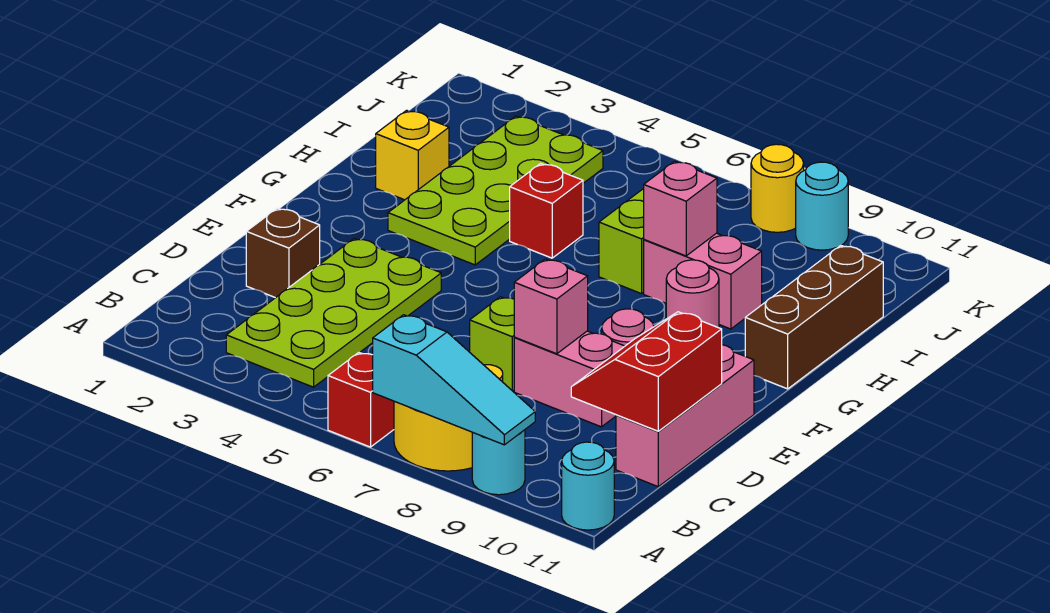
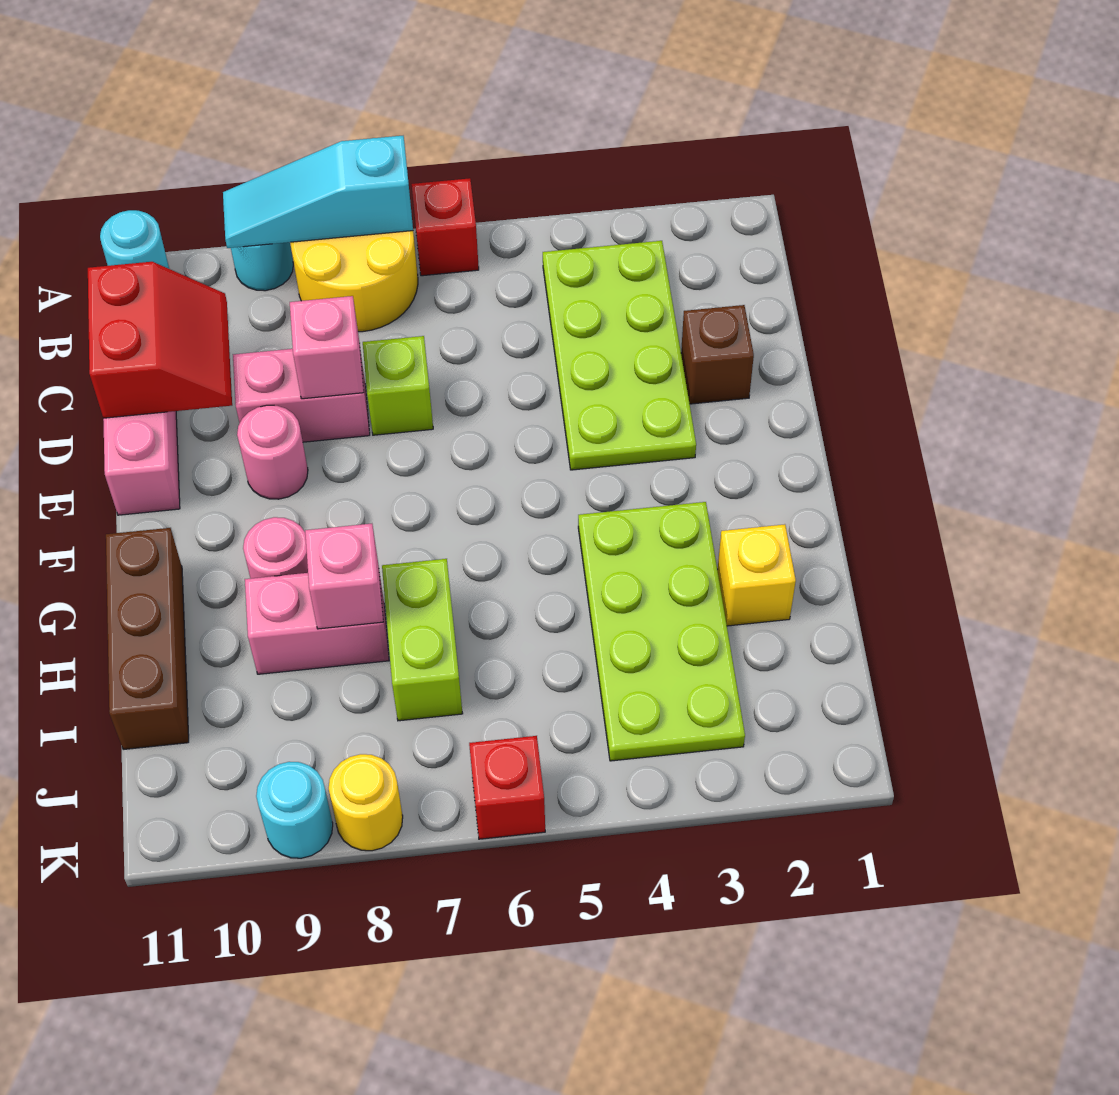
red 1x1 brick [510,164,583,258] -> red 1x1 brick moved to [469,736,545,839]

